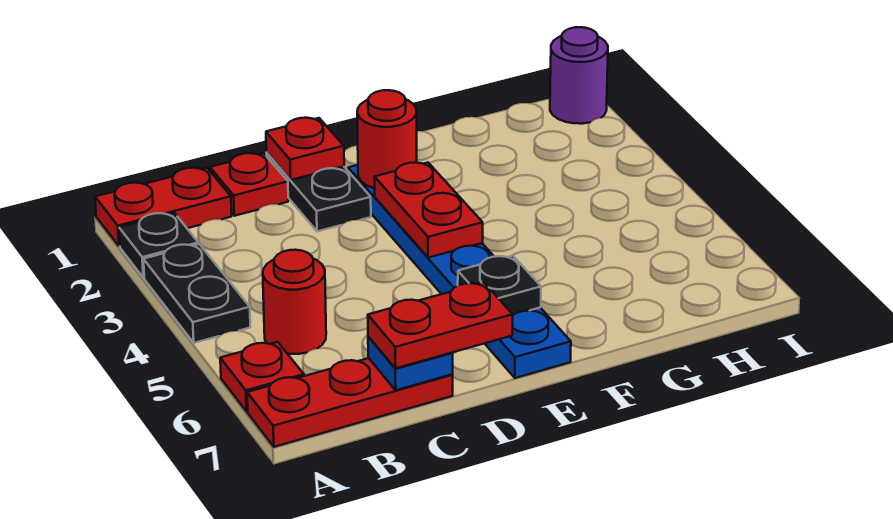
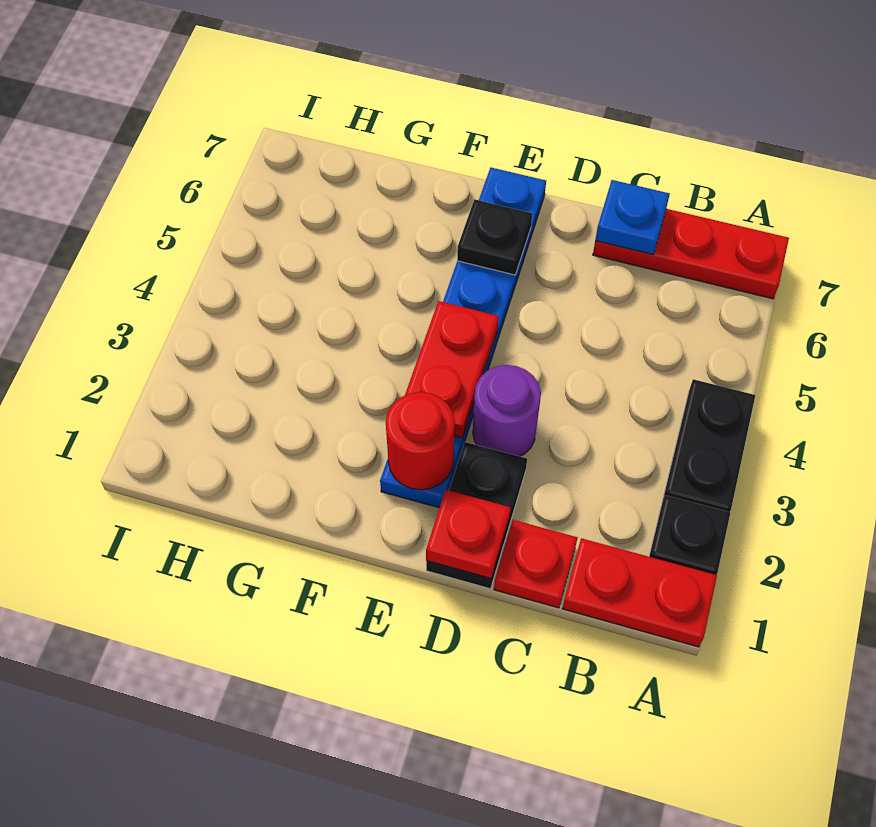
red 1x1 plate [220,342,304,411] -> none
red 1x1 round brick [263,250,326,354] -> none
red 1x2 plate [368,283,513,368] -> none
purple 1x1 round brick [550,27,608,124] -> purple 1x1 round brick moved to [473,365,541,456]

